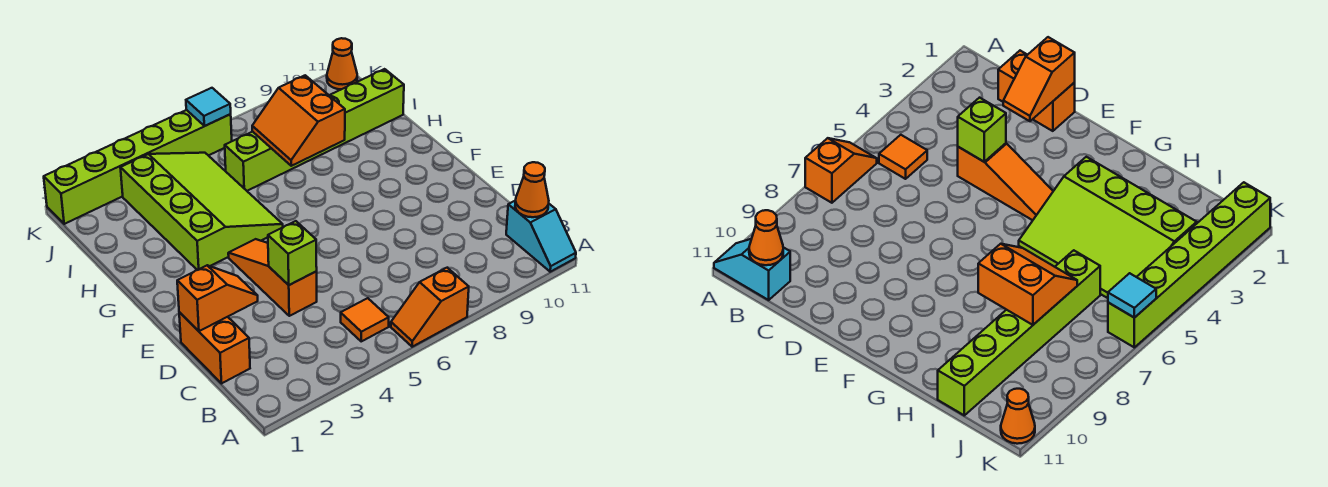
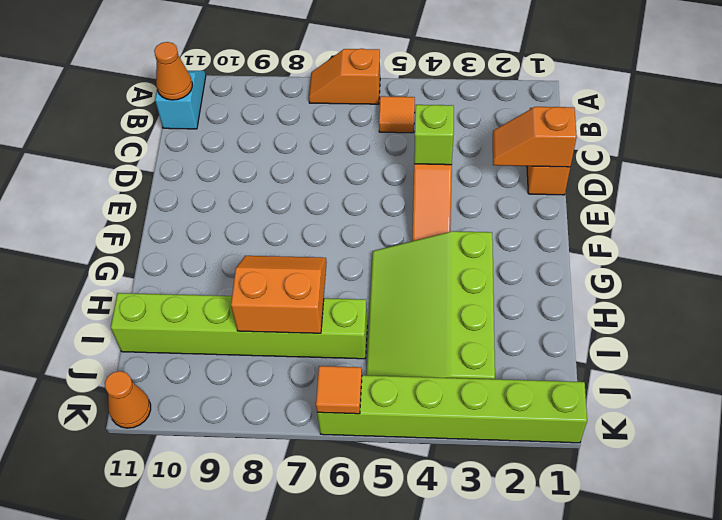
orange 1x2 slope [391,268,469,347] -> orange 1x2 slope turned to [309,48,380,104]
orange 2x2 slope [252,75,345,166] -> orange 2x2 slope turned to [231,256,327,333]
cyan 1x1 tile [186,88,231,126] -> orange 1x1 tile [316,366,362,414]

